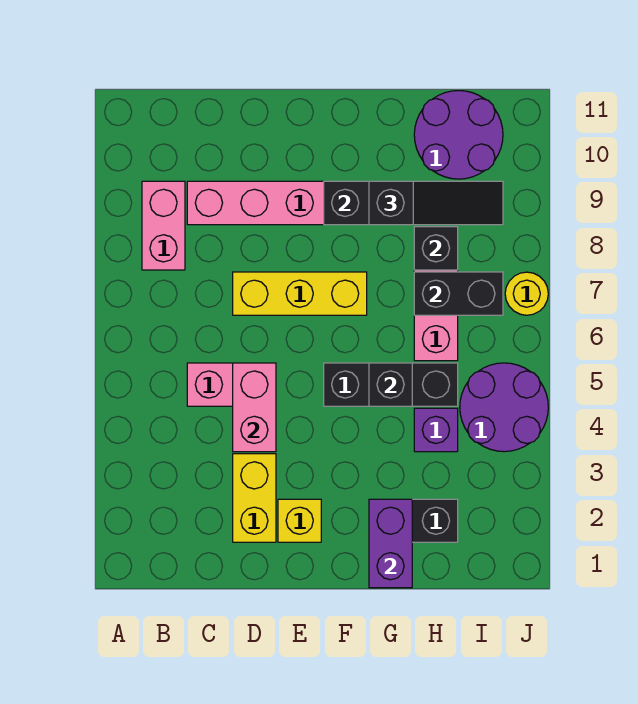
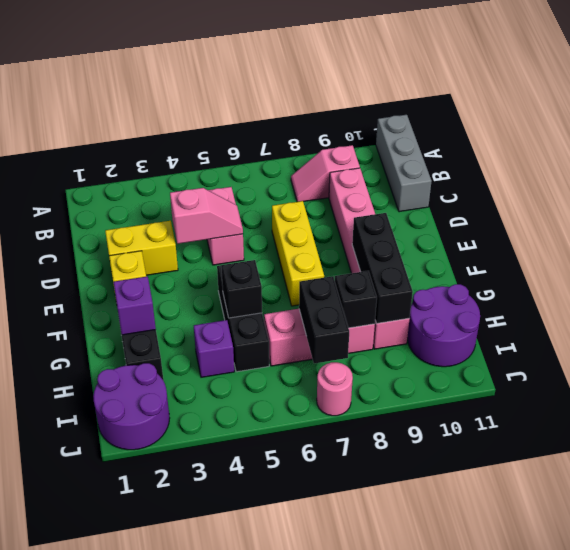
none -> grey 1x3 brick [376,115,432,212]
pink 1x2 brick [142,181,185,270] -> pink 1x2 slope [291,145,360,202]
pink 1x2 brick [233,363,276,452] -> pink 1x2 slope [170,188,243,244]
purple 1x2 brick [369,499,412,588] -> purple 1x1 brick [113,276,156,335]
black 1x3 slope [369,181,503,225] -> none
purple 2x2 round brick [460,363,548,452] -> purple 2x2 round brick moved to [93,363,170,450]
yellow 1x1 round brick [505,272,548,315] -> pink 1x1 round brick [317,362,353,416]

